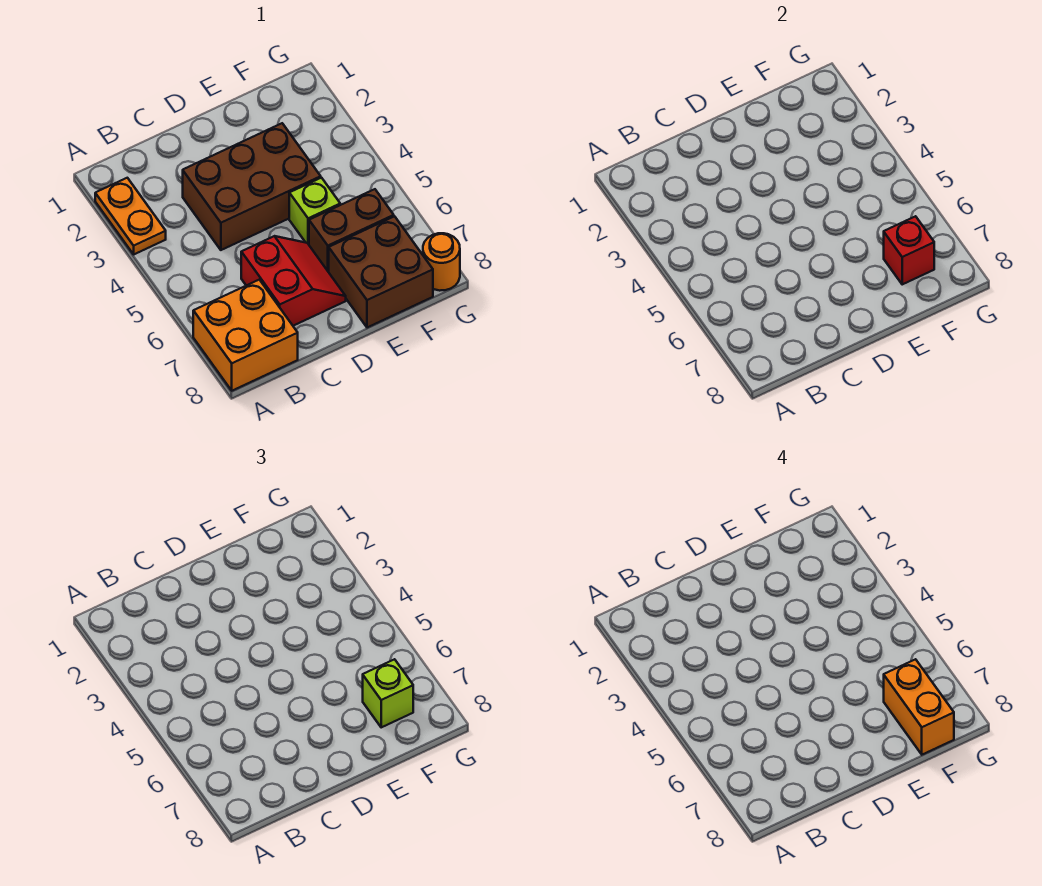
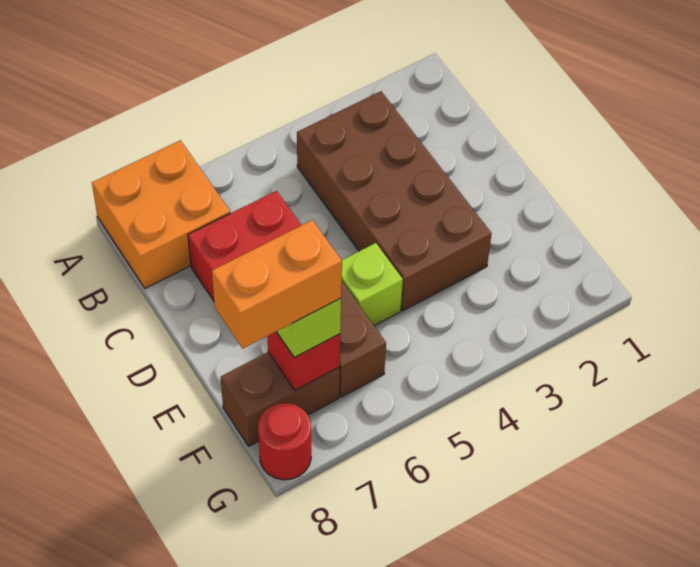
orange 1x2 plate [95,178,166,254] -> none
brown 2x3 brick [183,123,321,250] -> brown 2x4 brick [297,91,492,311]
brown 2x2 brick [329,216,433,328] -> brown 1x2 brick [221,352,340,446]
orange 1x1 round brick [423,233,460,291] -> red 1x1 round brick [258,403,311,480]

